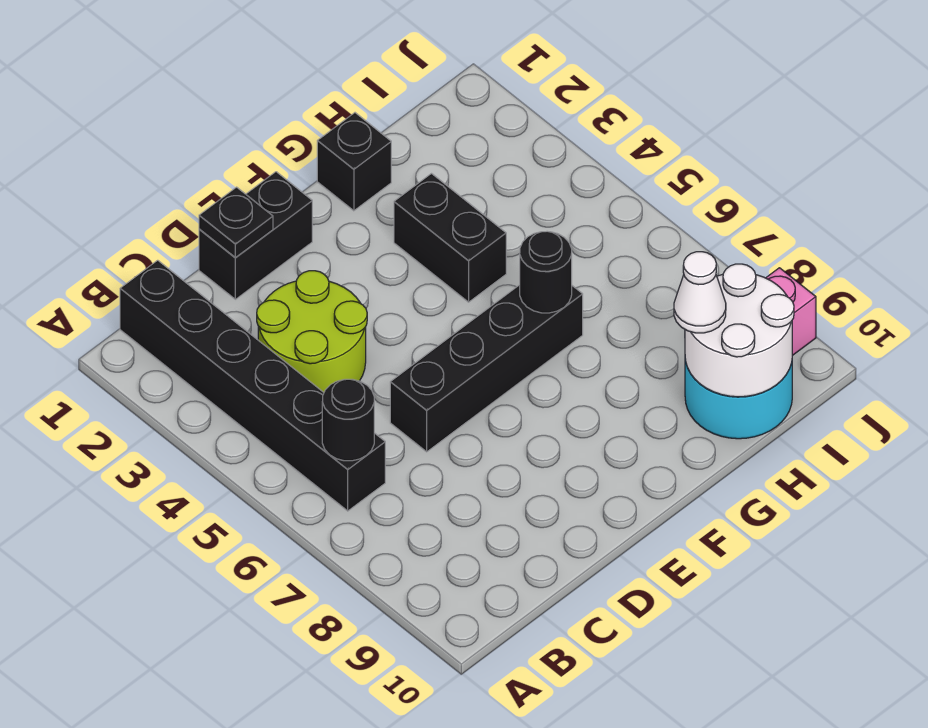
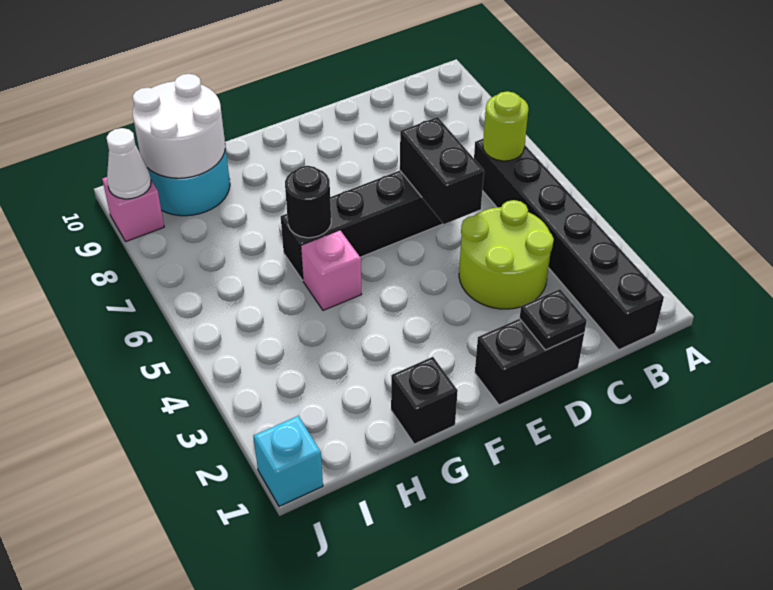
black 1x1 round brick [322,379,374,461] -> lime 1x1 round brick [483,91,528,161]
black 1x2 brick [394,174,506,302] -> black 1x2 brick moved to [400,117,484,224]
none -> pink 1x1 brick [301,230,362,310]
white 1x1 cone [674,252,726,333] -> white 1x1 cone moved to [106,128,151,199]
none -> cyan 1x1 brick [254,416,323,506]

